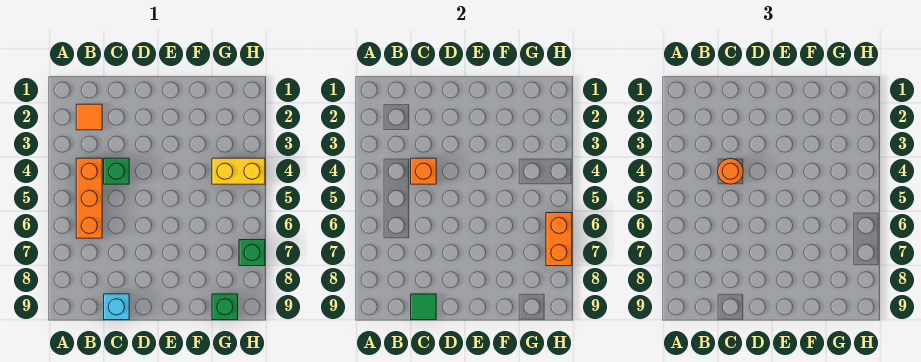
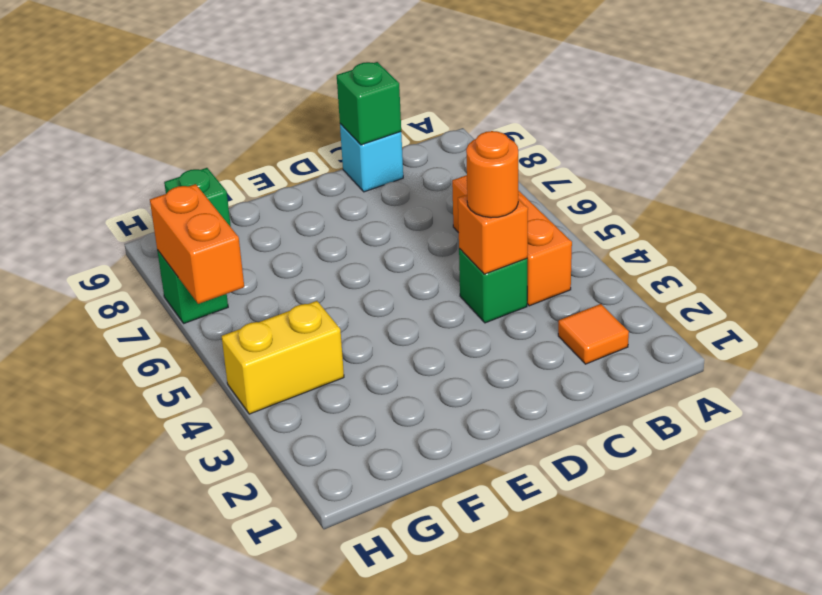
green 1x1 tile [411,294,436,320] -> green 1x1 brick [337,62,401,145]

